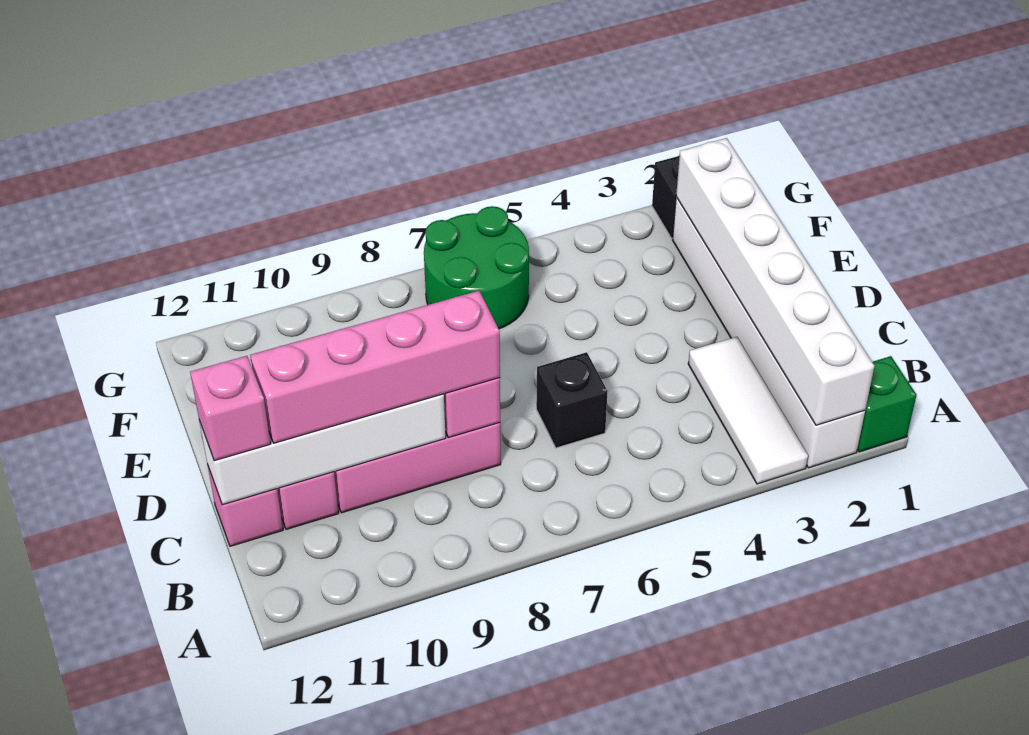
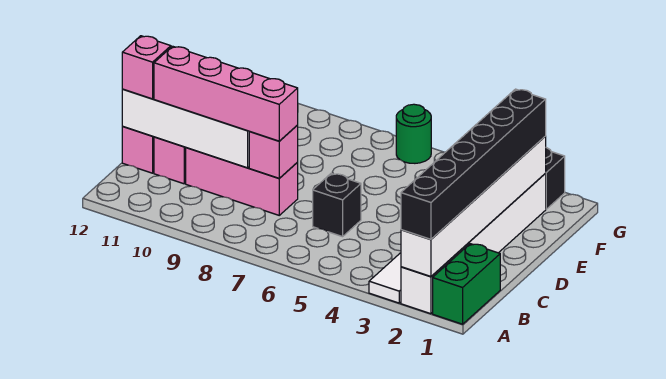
green 1x1 brick [857,356,917,452] -> green 1x2 brick [433,244,500,324]
none -> black 1x6 brick [401,89,546,239]
green 2x2 round brick [424,206,529,329] -> green 1x1 round brick [396,104,431,163]

